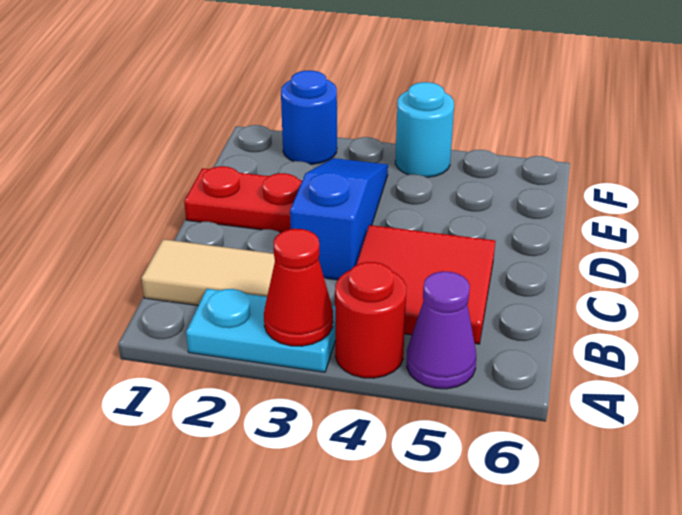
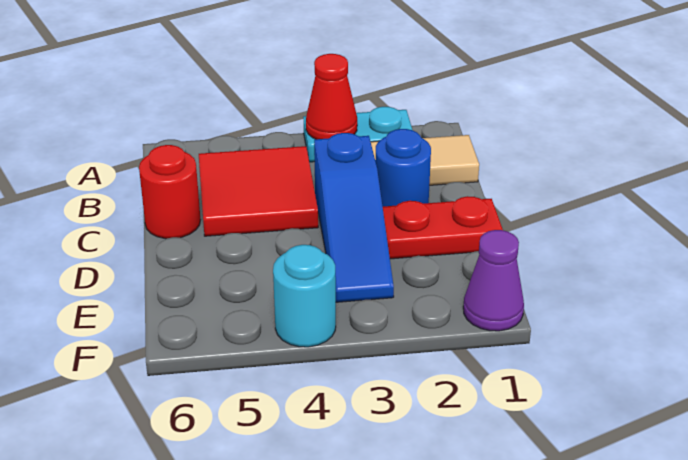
red 1x1 round brick [335,262,406,378] -> red 1x1 round brick moved to [139,145,201,239]
purple 1x1 cone [407,271,476,389] -> purple 1x1 cone moved to [463,230,524,331]
blue 1x1 round brick [281,71,337,164] -> blue 1x1 round brick moved to [375,129,431,207]

